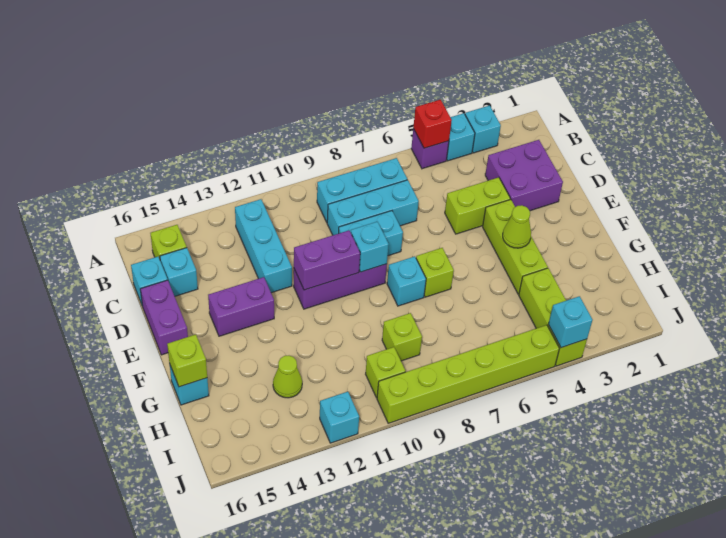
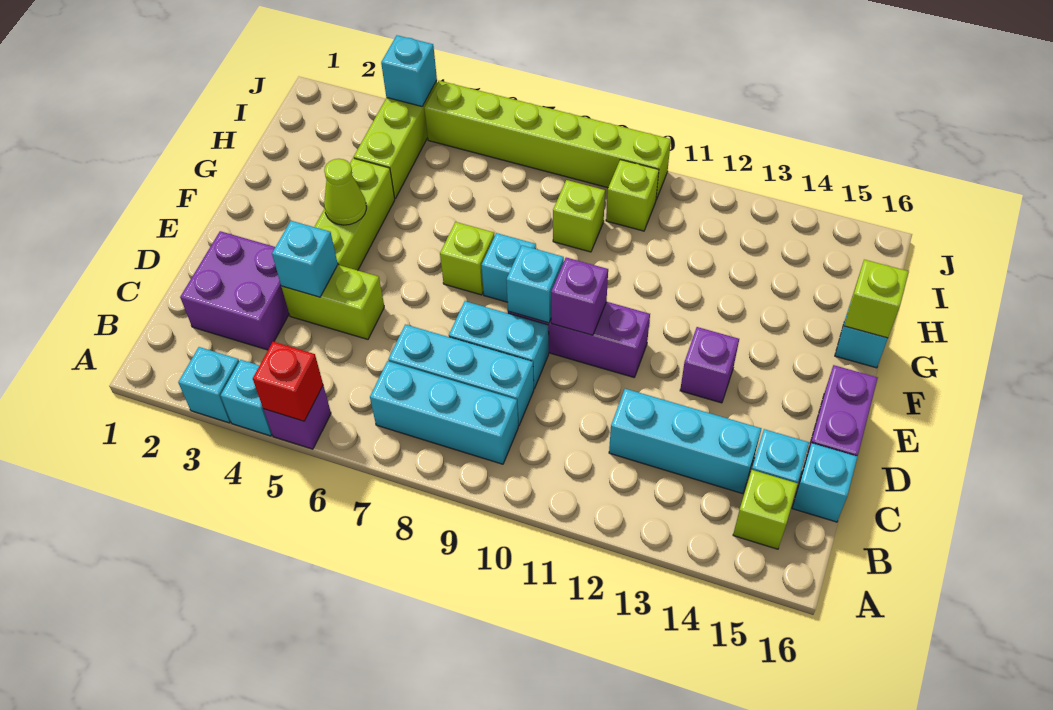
cyan 1x3 brick [235,199,292,293] -> cyan 1x3 brick turned to [609,389,761,494]
purple 1x2 brick [294,230,360,290] -> purple 1x1 brick [551,258,608,335]
purple 1x2 brick [208,277,274,336] -> purple 1x1 brick [680,327,739,403]
lime 1x1 cone [273,356,302,398] -> none
cyan 1x1 brick [320,392,359,443] -> cyan 1x1 brick moved to [272,221,338,297]

